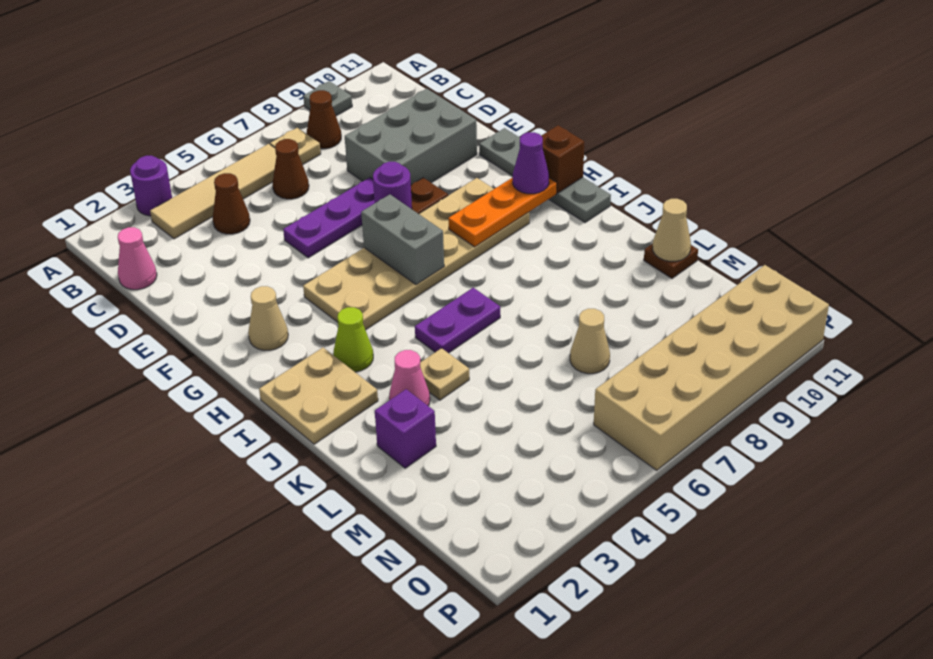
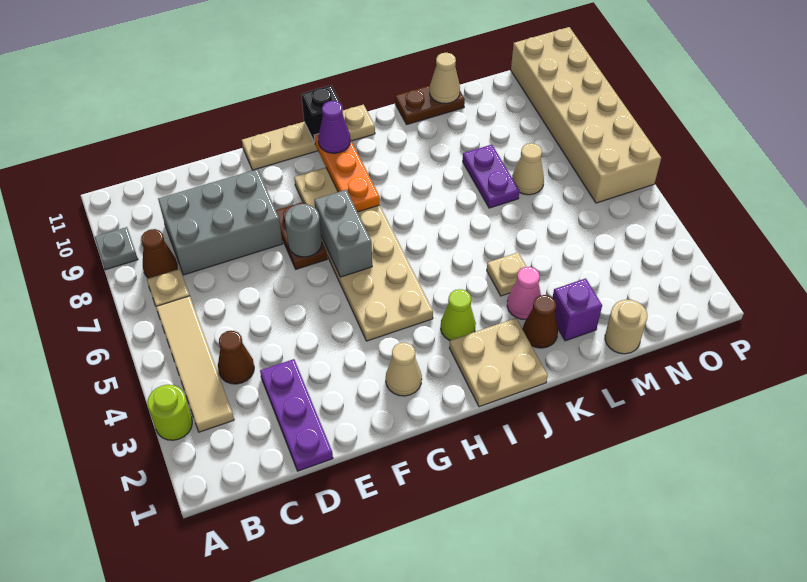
purple 1x1 round brick [130,156,172,216] -> lime 1x1 round brick [147,385,192,440]
pink 1x1 cone [118,227,157,290] -> none
brown 1x1 cone [273,139,309,199] -> brown 1x1 cone moved to [523,295,558,348]
grey 2x3 brick [345,89,477,185] -> grey 2x3 brick turned to [158,169,283,275]
purple 1x3 plate [283,178,375,258] -> purple 1x3 plate moved to [260,359,333,471]
purple 1x1 round brick [373,162,412,209] -> grey 1x1 round brick [285,204,322,257]
grey 1x4 plate [479,128,611,223] -> tan 1x4 plate [242,105,375,170]
grey 1x2 brick [361,194,444,285] -> grey 1x2 brick turned to [314,190,372,277]
brown 1x1 brick [541,125,584,193] -> black 1x1 brick [301,85,341,142]
purple 1x2 plate [415,288,500,353] -> purple 1x2 plate moved to [463,145,519,208]
brown 1x1 plate [644,244,698,278] -> brown 1x2 plate [395,85,465,124]
none -> tan 1x1 round brick [605,300,647,354]

